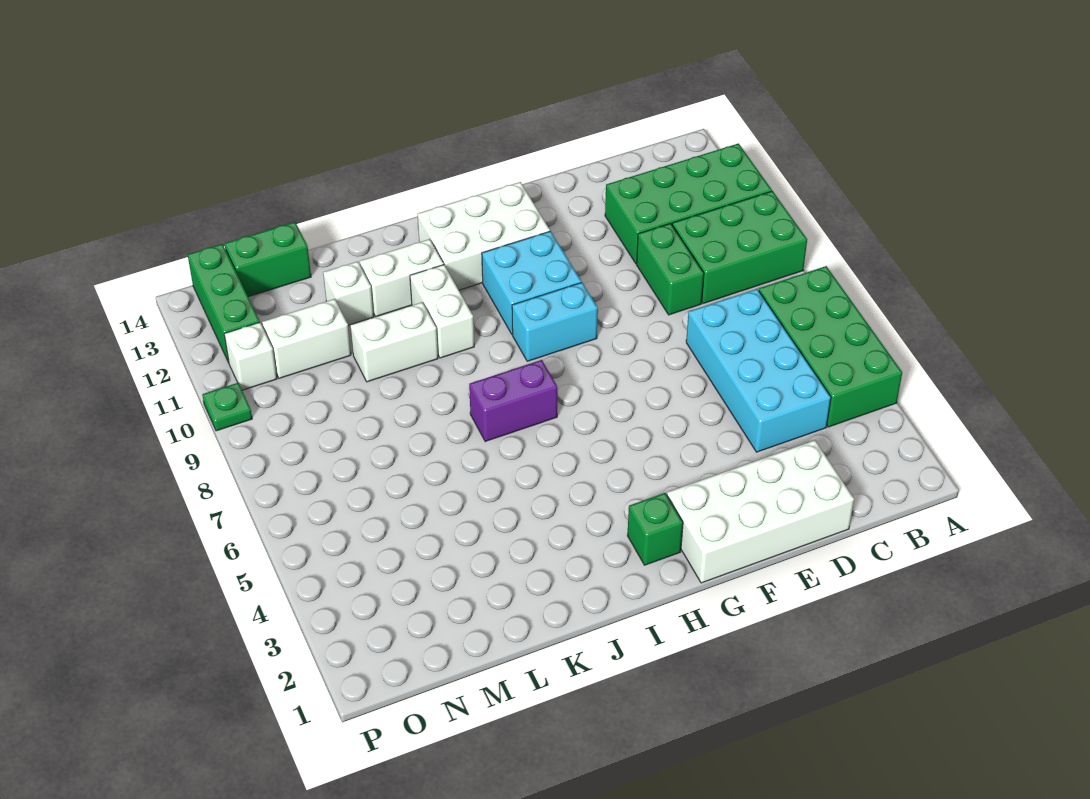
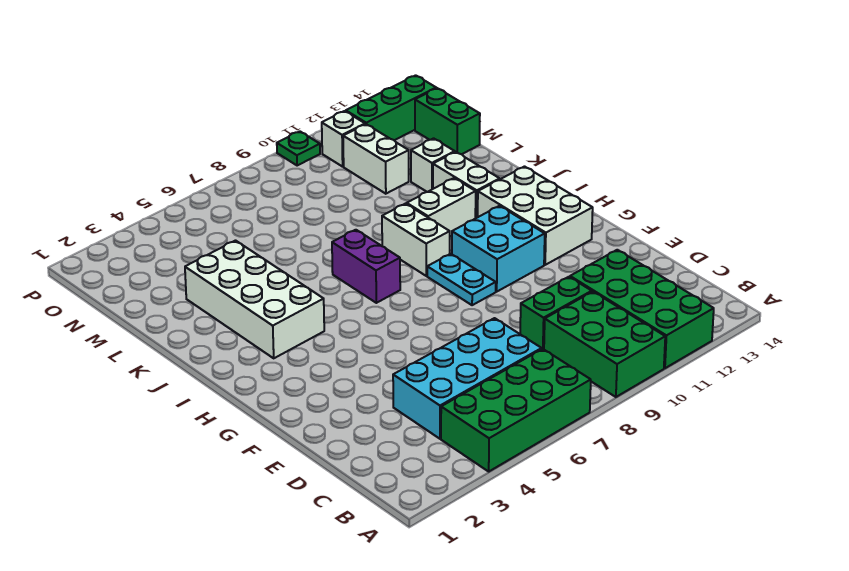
white 2x4 brick [667,440,854,583] -> white 2x4 brick moved to [185,241,324,358]
cyan 1x2 brick [512,282,598,361] -> cyan 1x2 plate [427,254,496,305]
green 1x1 brick [627,493,683,565] -> none
white 1x2 brick [350,302,438,382] -> white 1x2 brick moved to [382,204,450,276]

